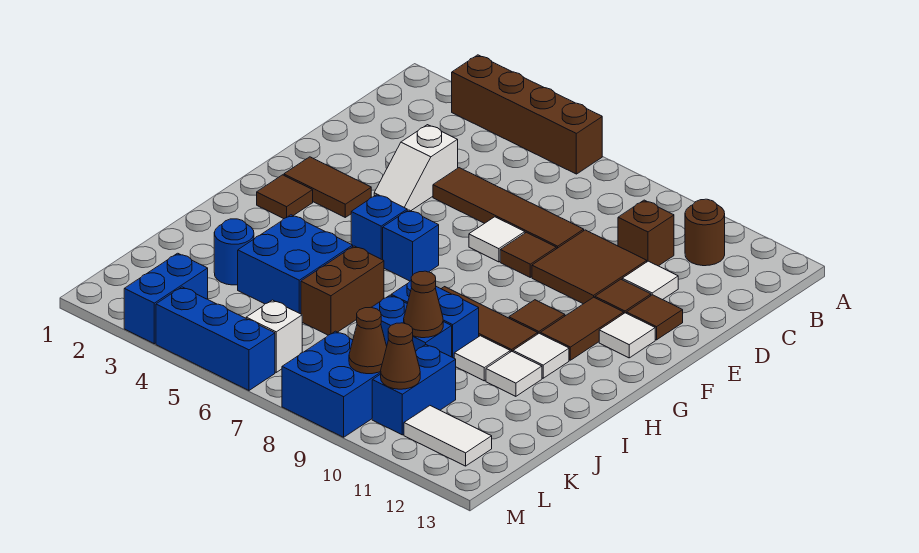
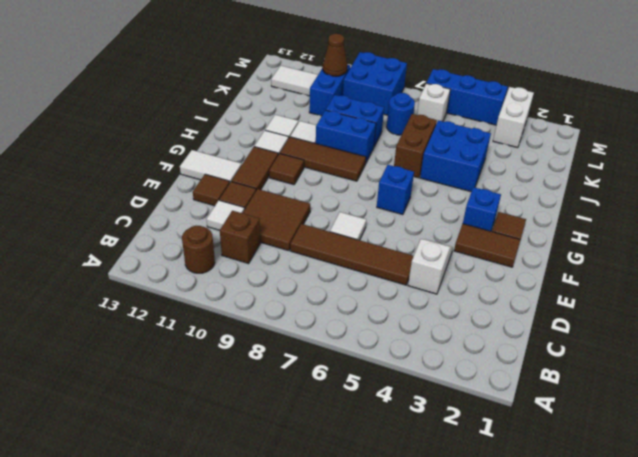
brown 1x4 brick [452,55,602,174] -> none
brown 1x1 tile [500,232,556,277] -> none
white 1x1 tile [599,313,655,358] -> white 1x2 tile [180,150,241,182]
blue 1x1 brick [351,194,407,260] -> blue 1x1 brick moved to [463,187,501,231]
blue 1x1 round brick [214,219,254,285] -> blue 1x1 round brick moved to [387,93,415,135]
brown 1x1 cone [404,271,443,338] -> none
blue 1x2 brick [124,253,208,344] -> white 1x2 brick [493,87,534,148]
brown 1x1 cone [349,307,387,374] -> none

